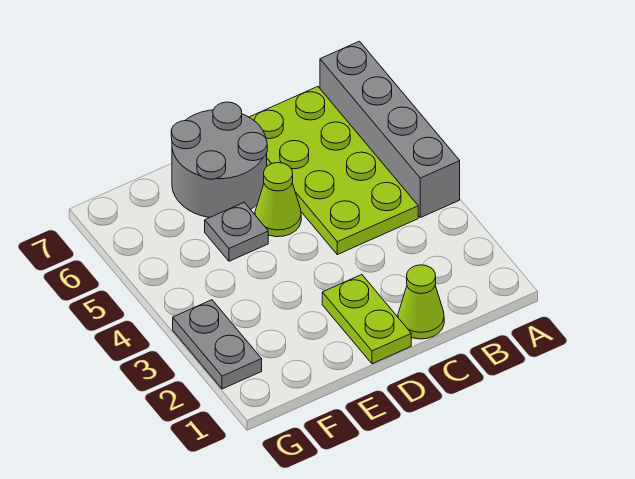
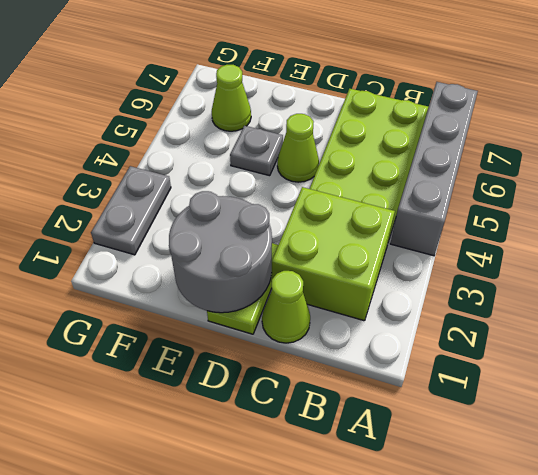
none -> lime 2x2 brick [272,187,395,321]
grey 2x2 round brick [171,102,267,218] -> grey 2x2 round brick moved to [169,191,272,313]
none -> lime 1x1 cone [212,65,251,131]

